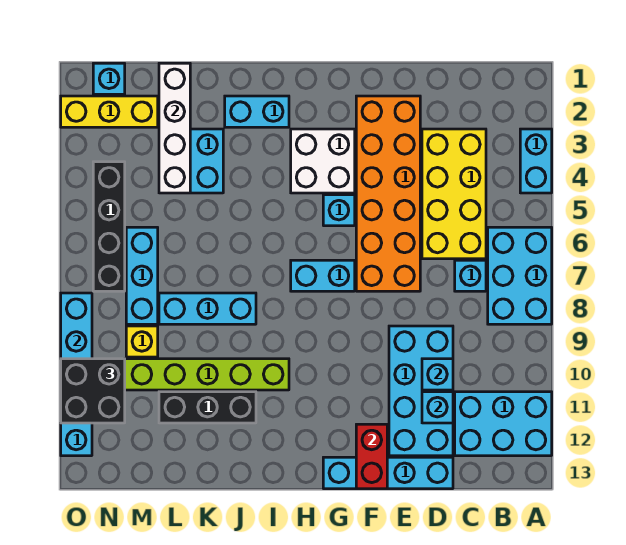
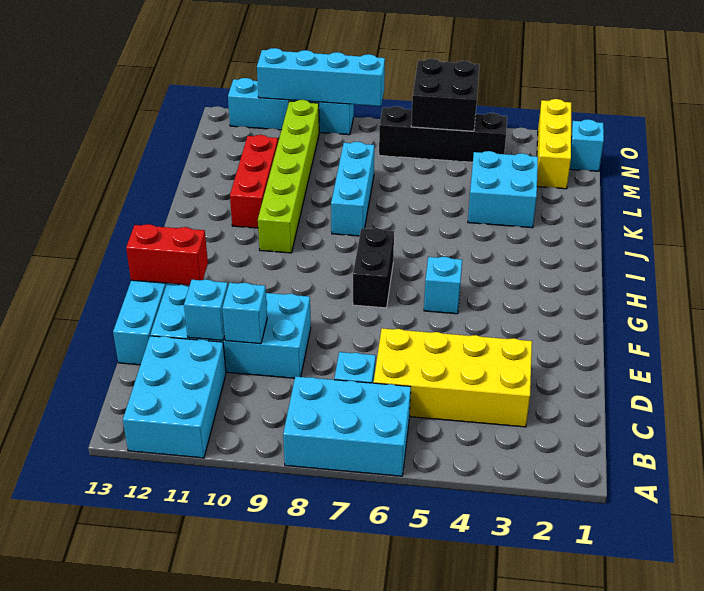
cyan 1x2 brick [520,129,552,193] -> none
orange 2x6 brick [356,96,420,291] -> none
white 2x2 brick [291,129,355,193] -> none
cyan 1x2 brick [291,260,355,291] -> black 1x2 brick [353,228,394,308]
cyan 1x2 brick [225,96,289,127] -> none
black 1x3 brick [159,392,256,423] -> red 1x3 brick [230,135,278,228]
white 1x4 brick [159,63,190,193] -> none
cyan 1x3 brick [126,227,158,324] -> none
yellow 1x1 brick [126,326,158,357] -> none
black 2x2 brick [61,359,125,423] -> black 2x2 brick moved to [411,59,479,131]

